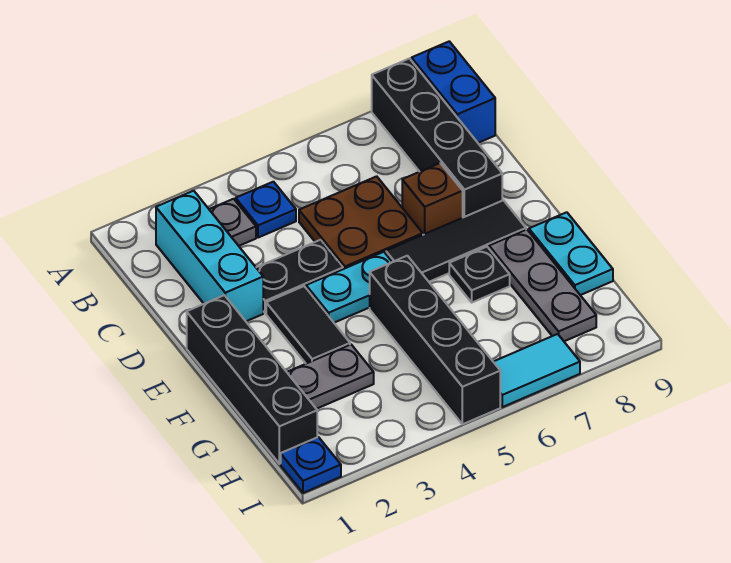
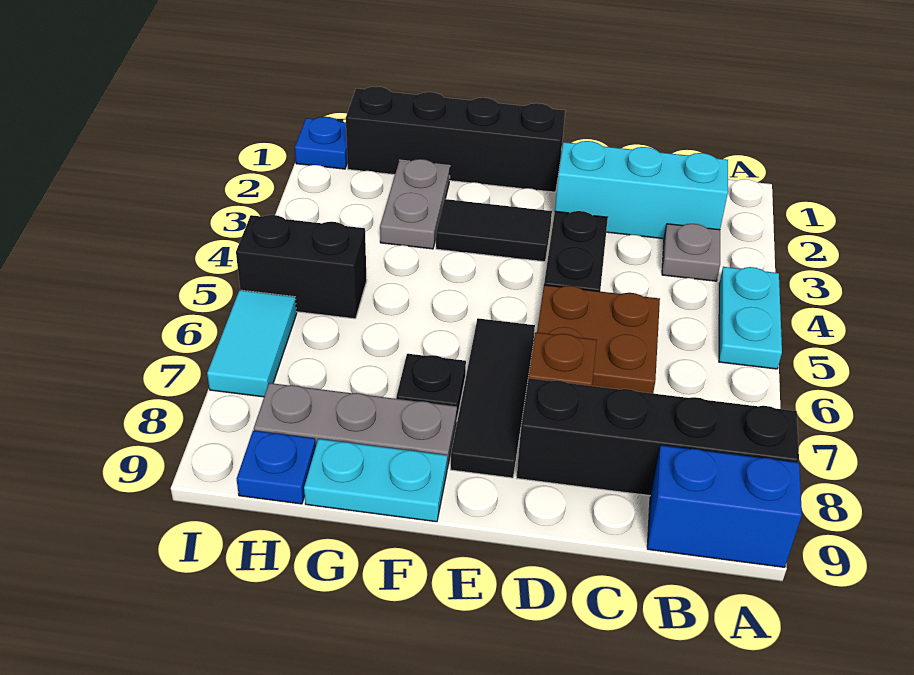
blue 1x1 plate [236,182,296,238] -> blue 1x1 plate moved to [237,431,316,504]
cyan 1x2 plate [306,252,392,323] -> cyan 1x2 plate moved to [719,267,782,369]
black 1x4 brick [370,256,500,424] -> black 1x2 brick [236,215,367,319]

